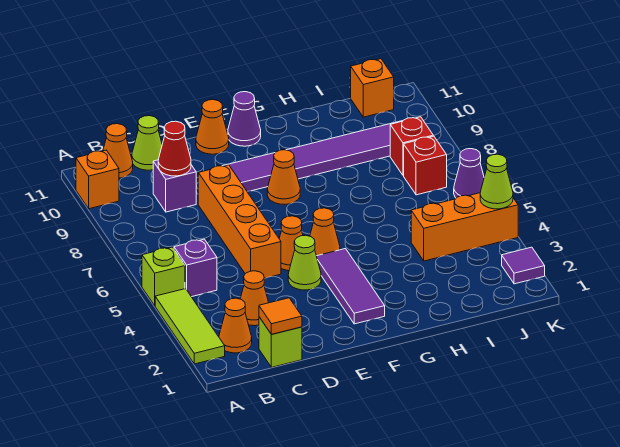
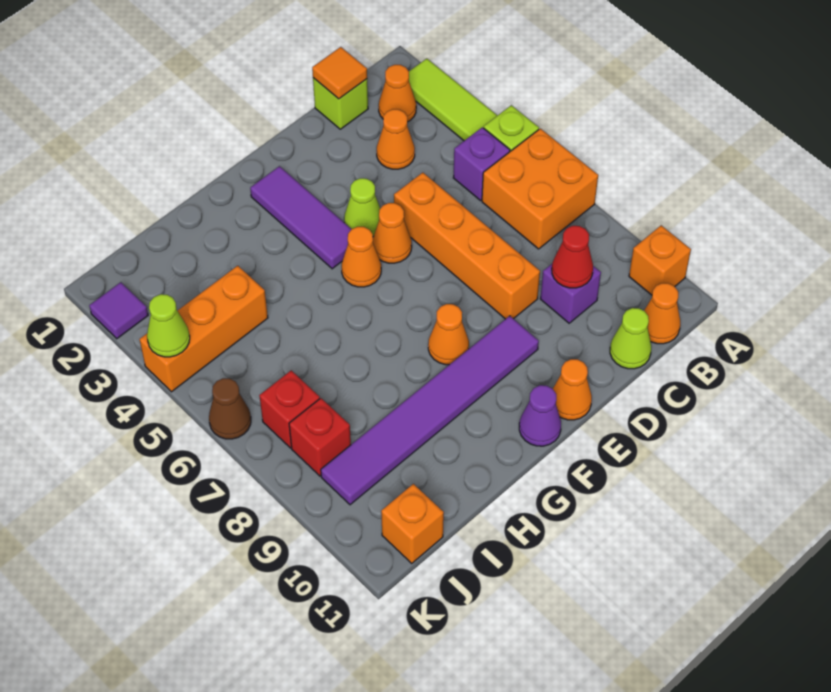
none -> orange 2x2 brick [482,129,598,249]
purple 1x1 cone [454,149,484,198] -> brown 1x1 cone [209,378,251,439]

